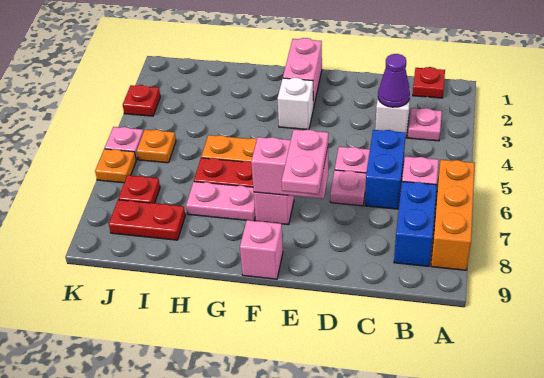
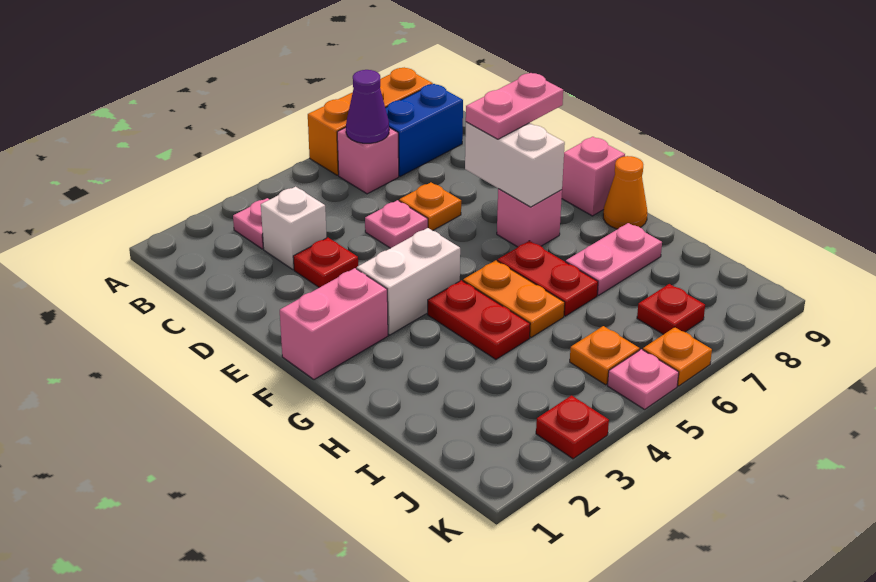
red 1x1 plate [413,67,445,98] -> red 1x1 plate moved to [293,238,358,288]
purple 1x1 cone [378,54,410,107] -> purple 1x1 cone moved to [346,70,389,143]
blue 1x2 brick [365,130,406,209] -> none
pink 1x1 plate [330,170,366,206] -> orange 1x1 plate [399,182,461,231]
pink 1x2 brick [251,137,328,199] -> white 1x2 brick [465,122,565,207]
white 1x1 brick [278,78,313,130] -> white 1x2 brick [357,228,460,335]
pink 1x2 plate [186,182,255,221] -> pink 1x2 plate turned to [566,223,662,295]
none -> orange 1x1 cone [603,156,648,229]
red 1x2 plate [109,200,185,240] -> red 1x2 plate moved to [428,280,530,359]

